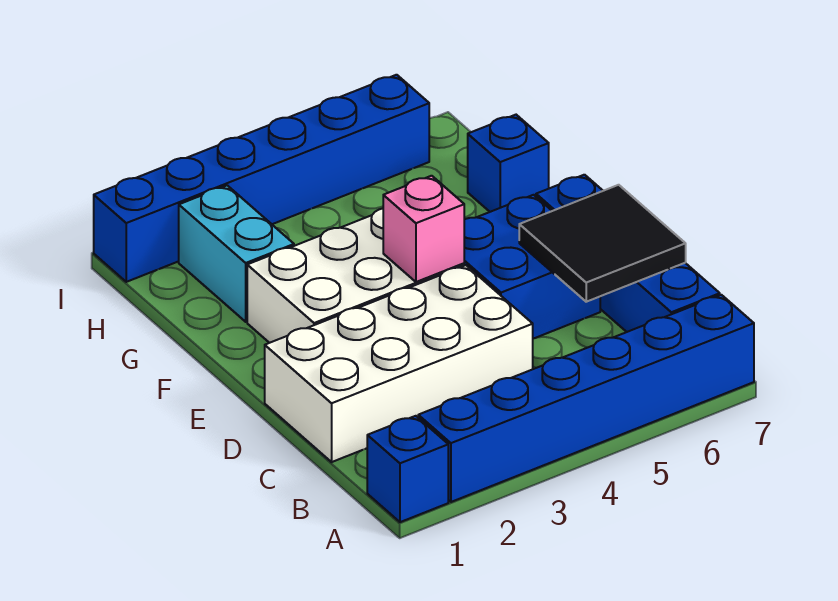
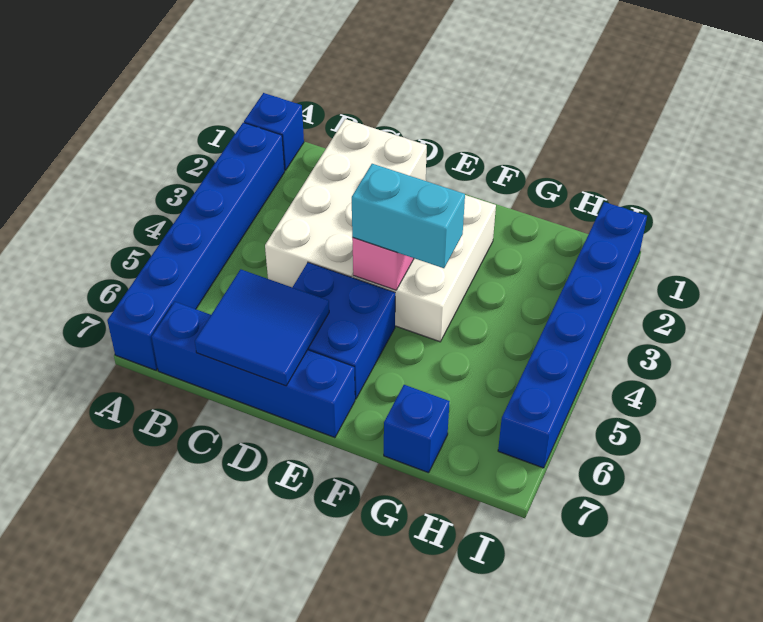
black 2x2 tile [519,185,686,302] -> blue 2x2 tile [195,269,329,386]
cyan 1x2 brick [179,185,294,322] -> cyan 1x2 brick moved to [352,164,465,268]

